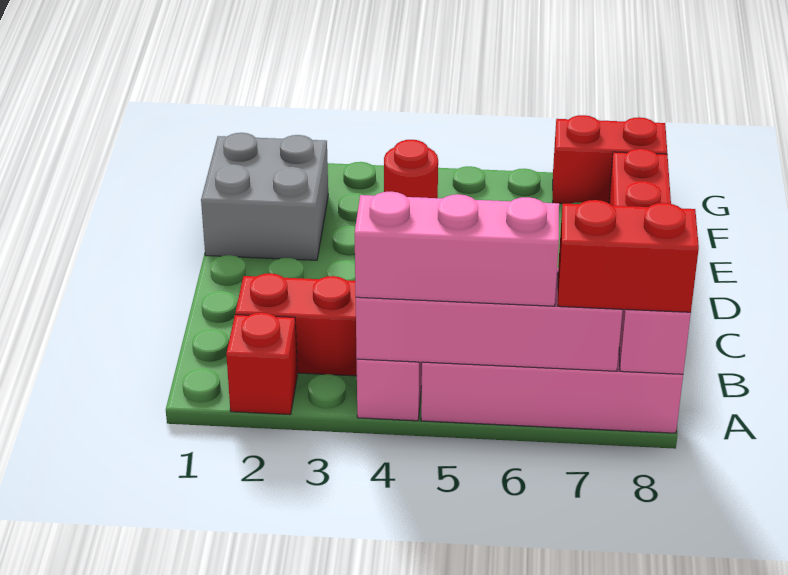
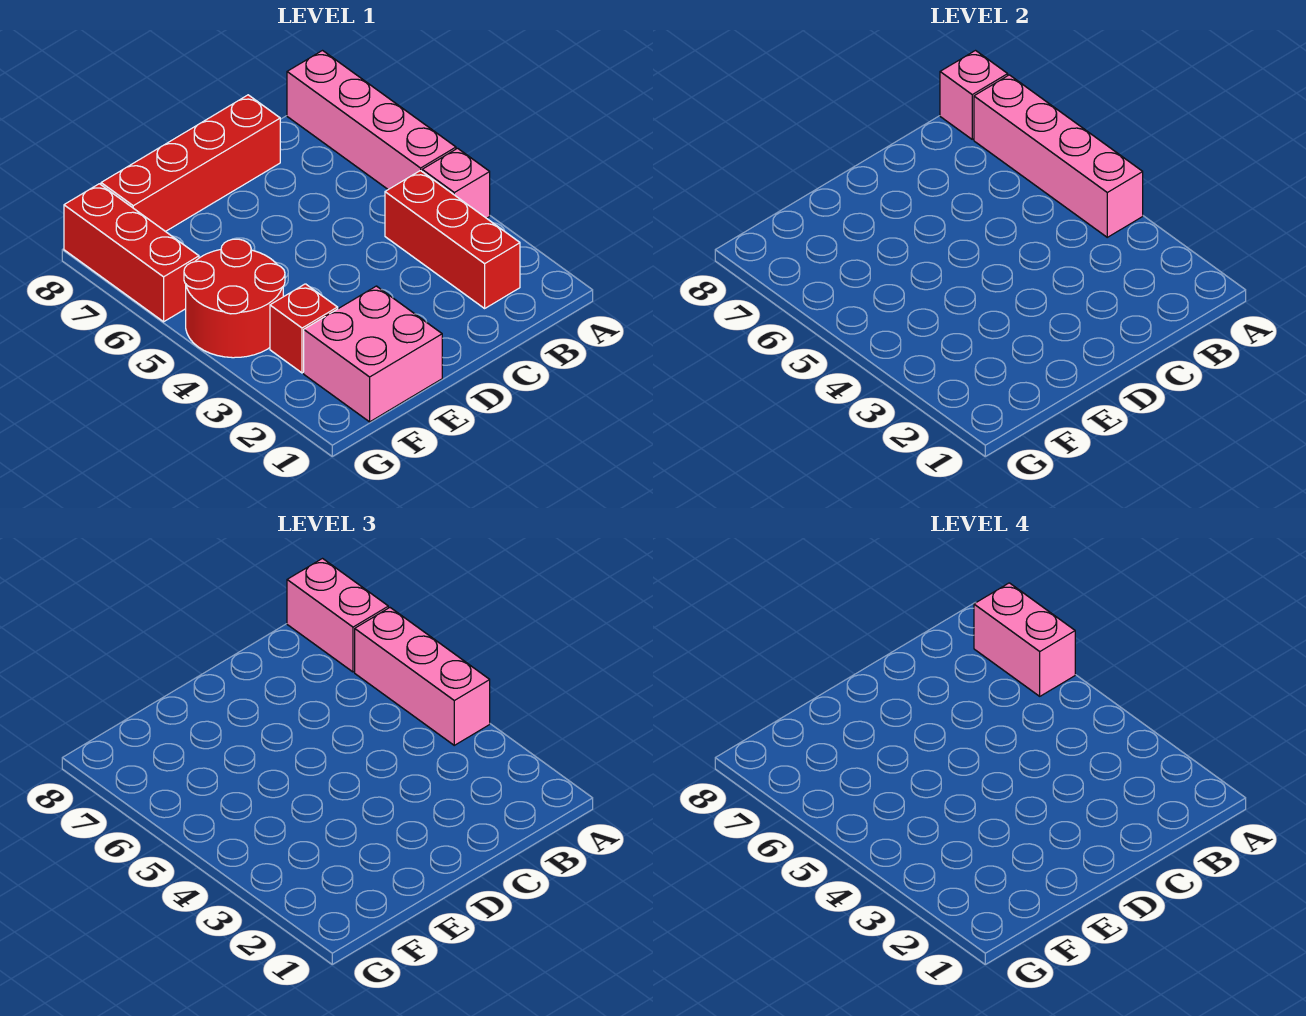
red 1x1 brick [226,313,298,415] -> red 1x1 brick moved to [270,284,338,373]
none -> pink 1x2 brick [974,583,1075,696]
red 1x2 brick [558,200,699,312] -> pink 1x2 brick [287,559,388,672]
grey 2x2 brick [201,133,328,260] -> pink 2x2 brick [304,286,442,422]
red 1x1 round brick [384,140,438,198] -> red 2x2 round brick [184,239,285,358]
red 1x2 brick [553,115,667,204] -> red 1x3 brick [64,184,199,322]

